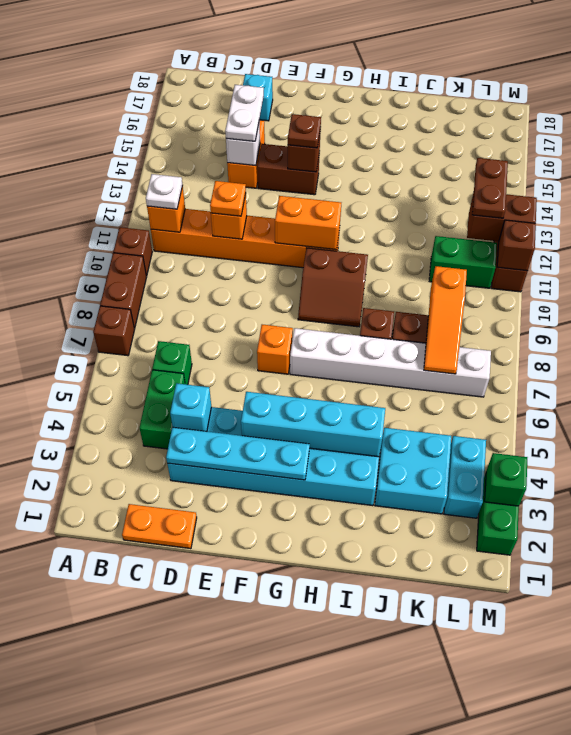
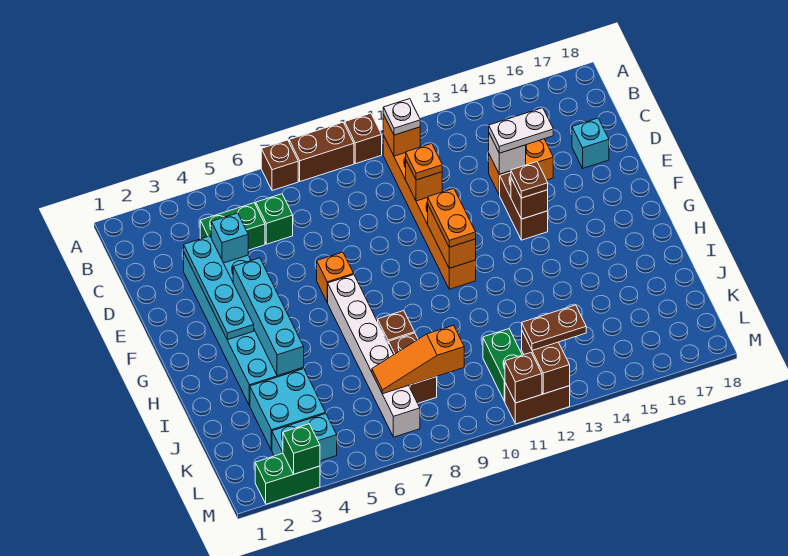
orange 1x2 plate [122,504,197,549] -> orange 1x2 plate moved to [428,188,476,247]
brown 2x2 slope [298,248,368,327] -> none

